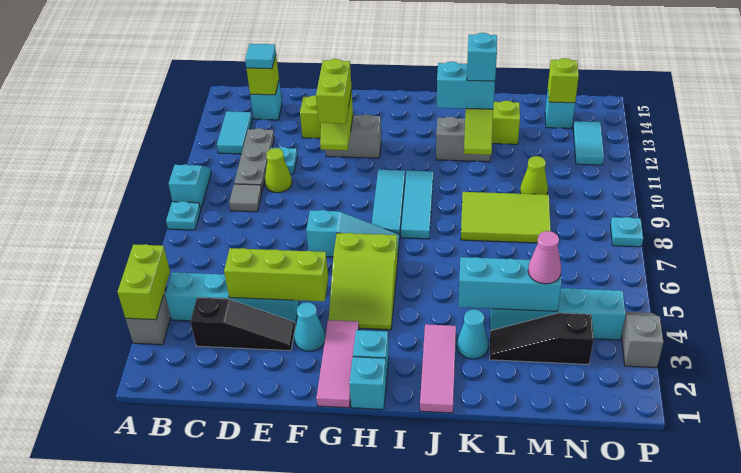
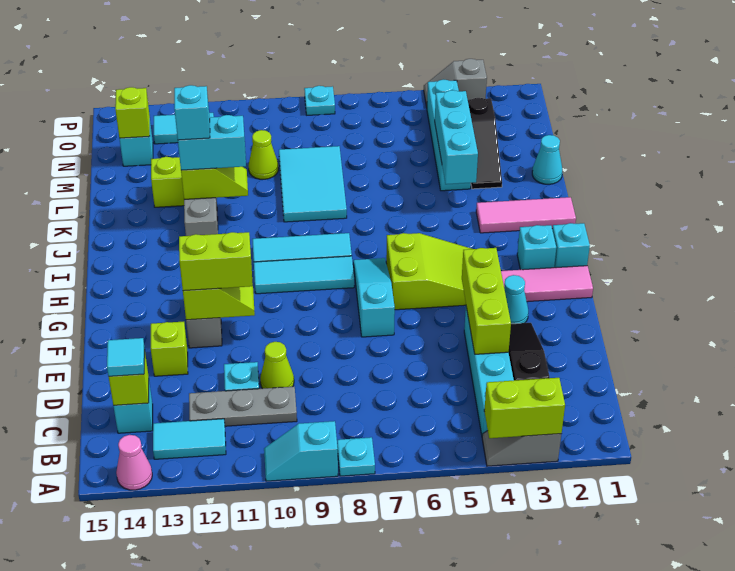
grey 1x1 tile [229,184,262,212] -> none
cyan 1x2 brick [437,62,495,109] -> cyan 1x2 brick turned to [178,115,246,170]
cyan 1x1 cone [457,309,489,359] -> cyan 1x1 cone moved to [532,135,562,184]
lime 2x3 tile [461,192,551,243] -> cyan 2x3 tile [279,146,347,222]
pink 1x1 cone [528,231,561,284] -> pink 1x1 cone moved to [116,435,152,490]

